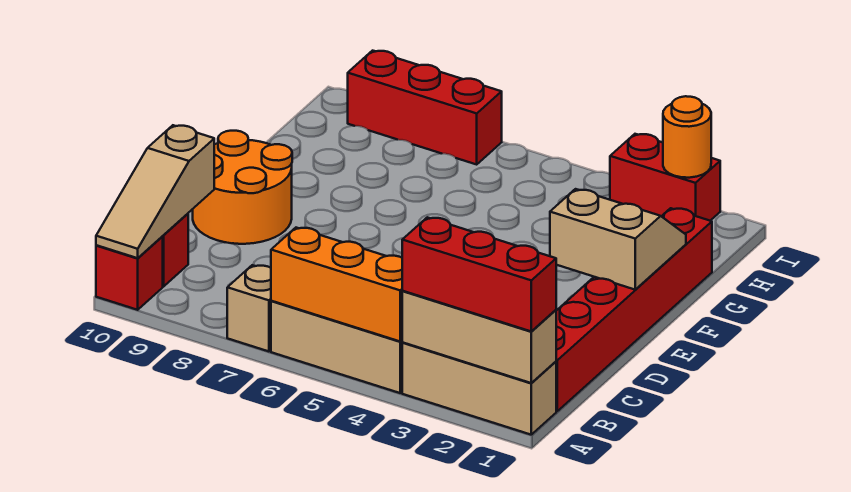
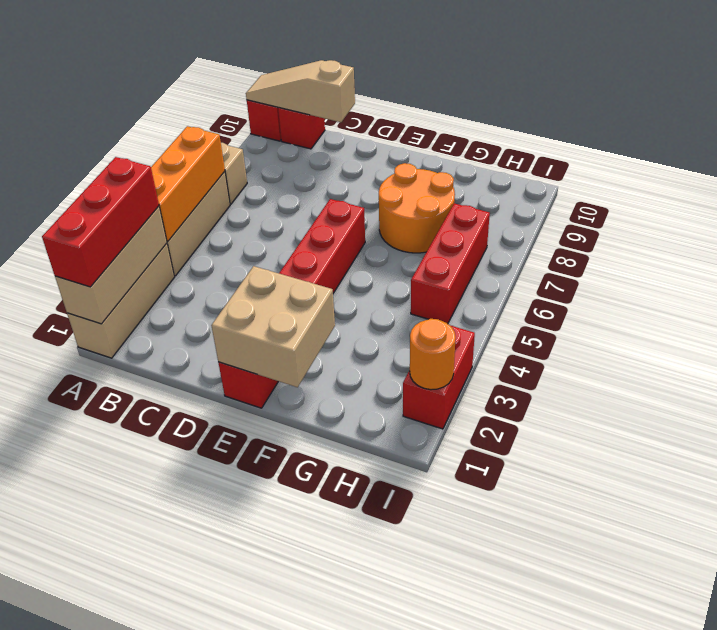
red 1x6 brick [556,208,712,411] -> red 1x6 brick turned to [218,199,365,408]
orange 2x2 round brick [193,131,292,244] -> orange 2x2 round brick moved to [379,163,455,253]
tan 2x2 slope [550,189,686,290] -> tan 2x2 brick [211,266,335,387]
red 1x3 brick [348,51,502,164] -> red 1x3 brick moved to [411,203,490,324]

